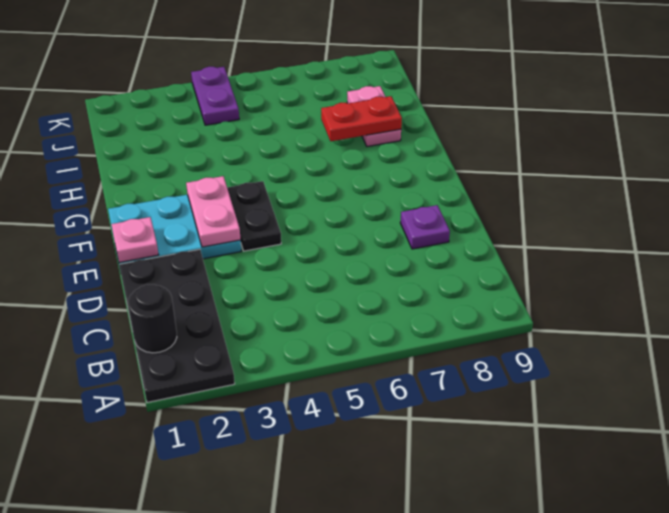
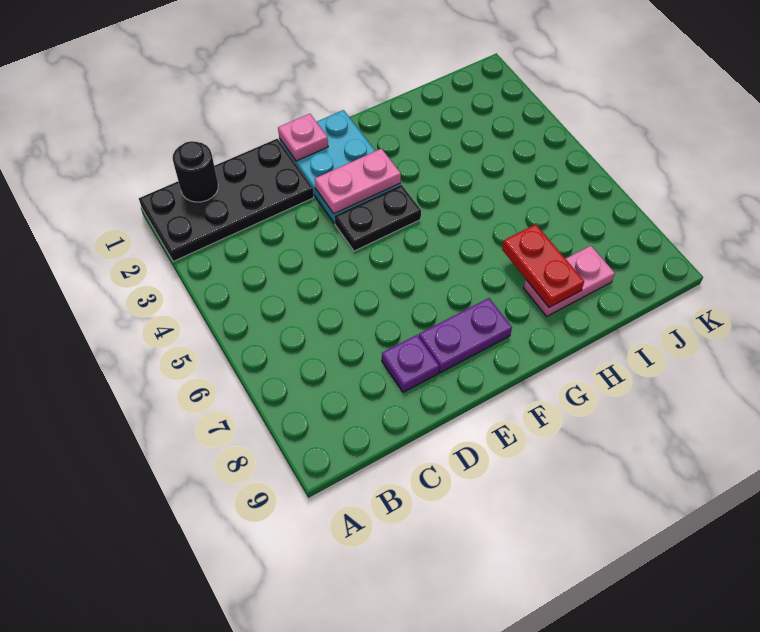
purple 1x2 plate [191,67,239,125] -> purple 1x2 plate moved to [419,298,512,373]

